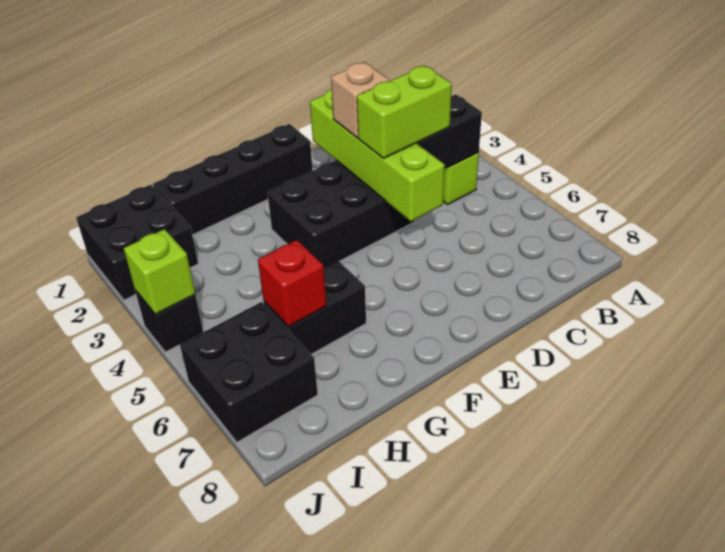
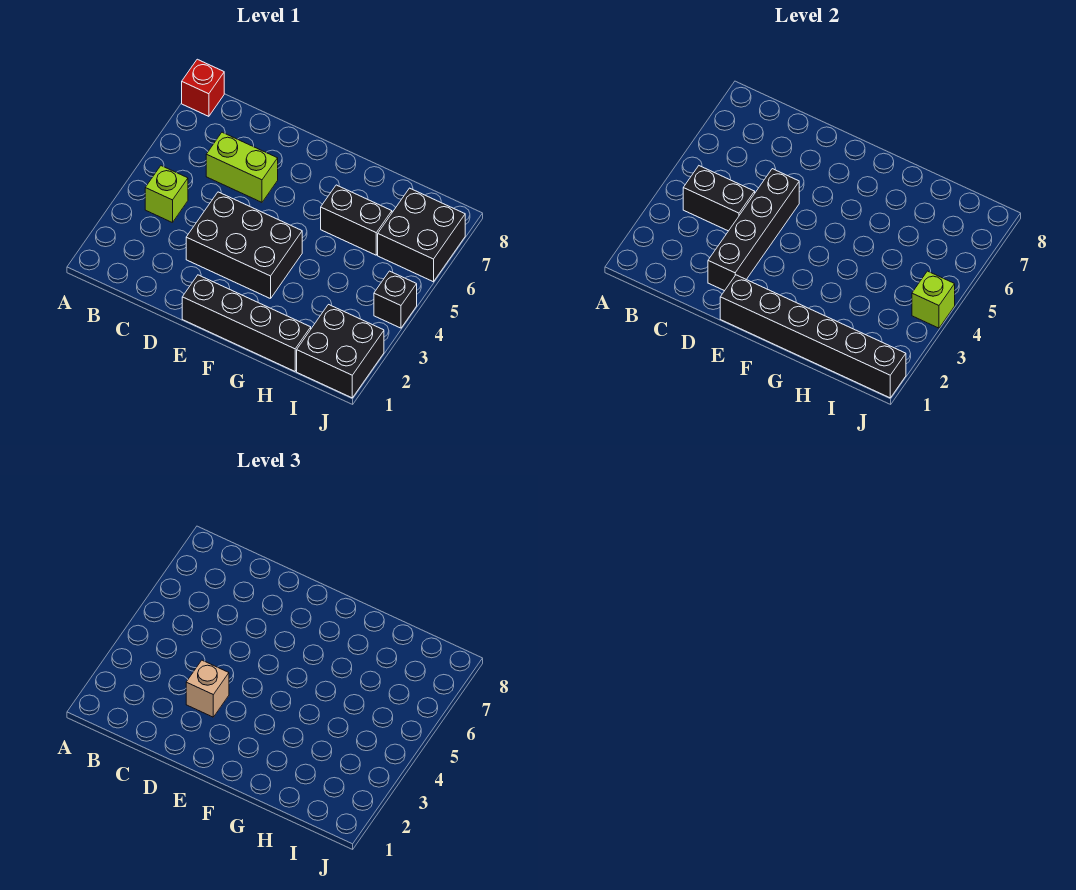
lime 1x2 brick [357,66,452,158] -> lime 1x2 brick moved to [206,132,278,202]
lime 1x4 brick [310,89,445,221] -> black 1x4 brick [708,169,799,291]
none -> black 1x6 brick [720,275,906,398]
red 1x1 brick [258,240,326,326] -> red 1x1 brick moved to [182,59,224,116]

